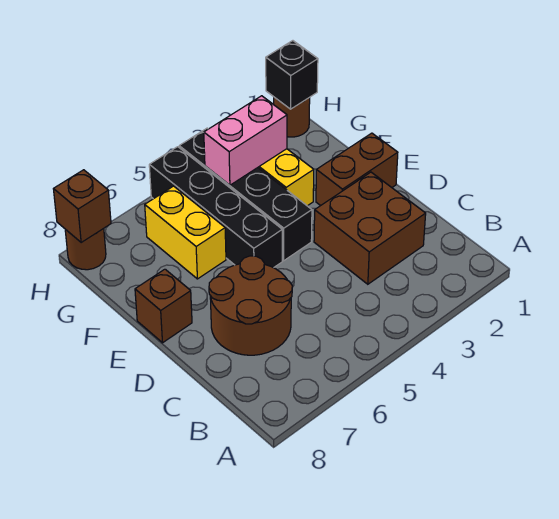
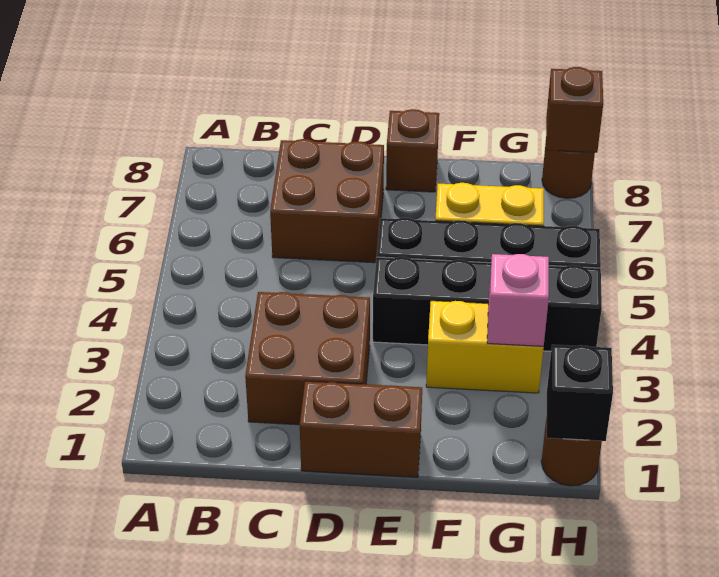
brown 2x2 round brick [209,256,292,355] -> brown 2x2 brick [270,139,384,263]
brown 1x2 brick [316,133,398,206] -> brown 1x2 brick turned to [300,381,422,477]
pink 1x2 brick [204,96,287,185] -> pink 1x1 brick [487,254,549,346]

